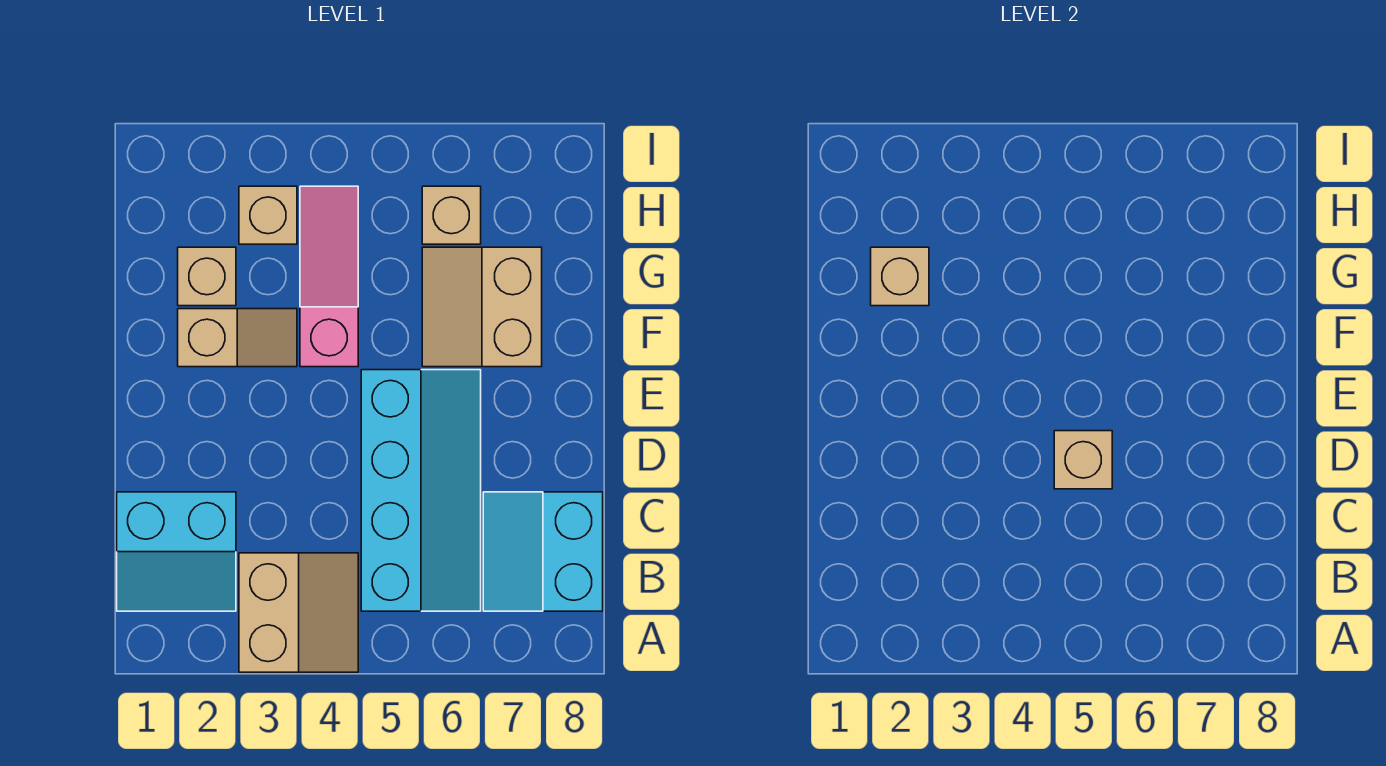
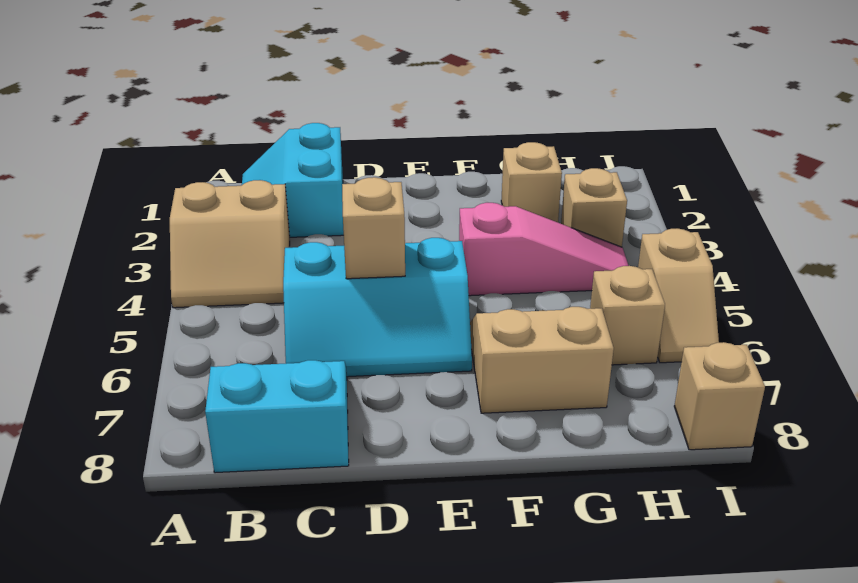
cyan 2x4 slope [361,370,481,611] -> cyan 2x3 slope [283,238,472,377]
tan 1x2 slope [178,309,297,367] -> tan 1x2 slope moved to [638,229,719,363]
tan 1x1 brick [871,247,929,306] -> tan 1x1 brick moved to [674,342,765,450]

